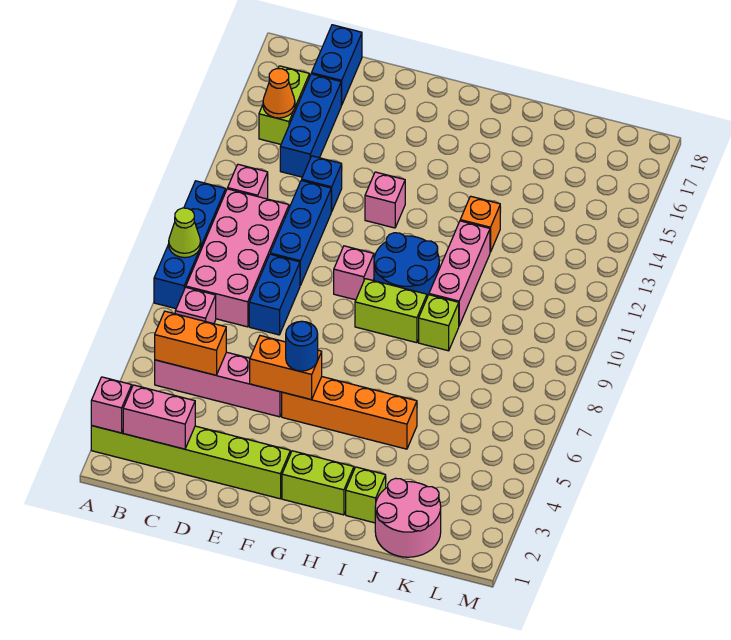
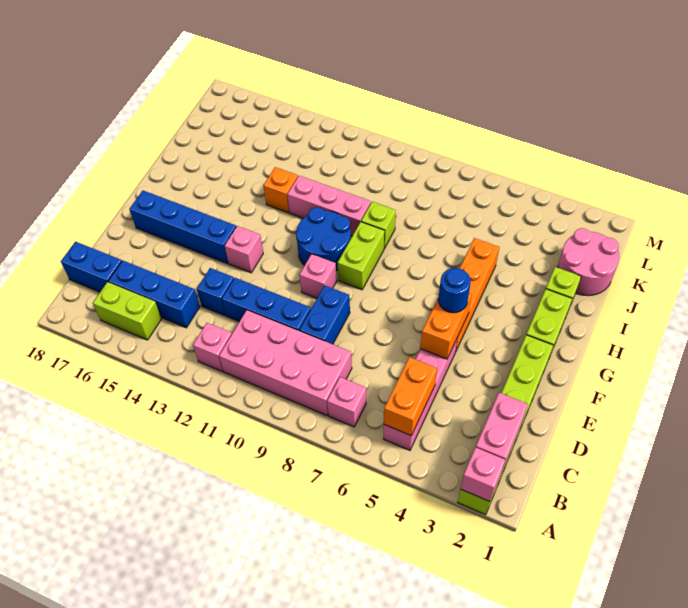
blue 1x4 brick [154,181,226,309] -> blue 1x4 brick moved to [129,191,236,263]
lime 1x1 cone [169,208,201,258] -> none
orange 1x1 cone [263,69,295,118] -> none
blue 1x2 brick [249,254,300,335] -> blue 1x2 brick turned to [300,286,350,344]

